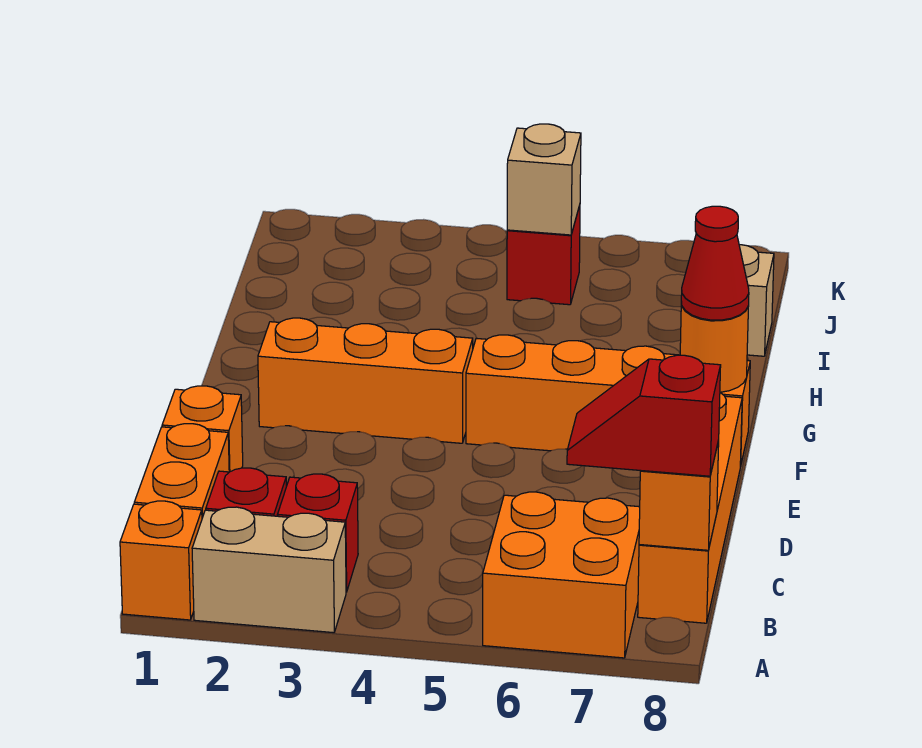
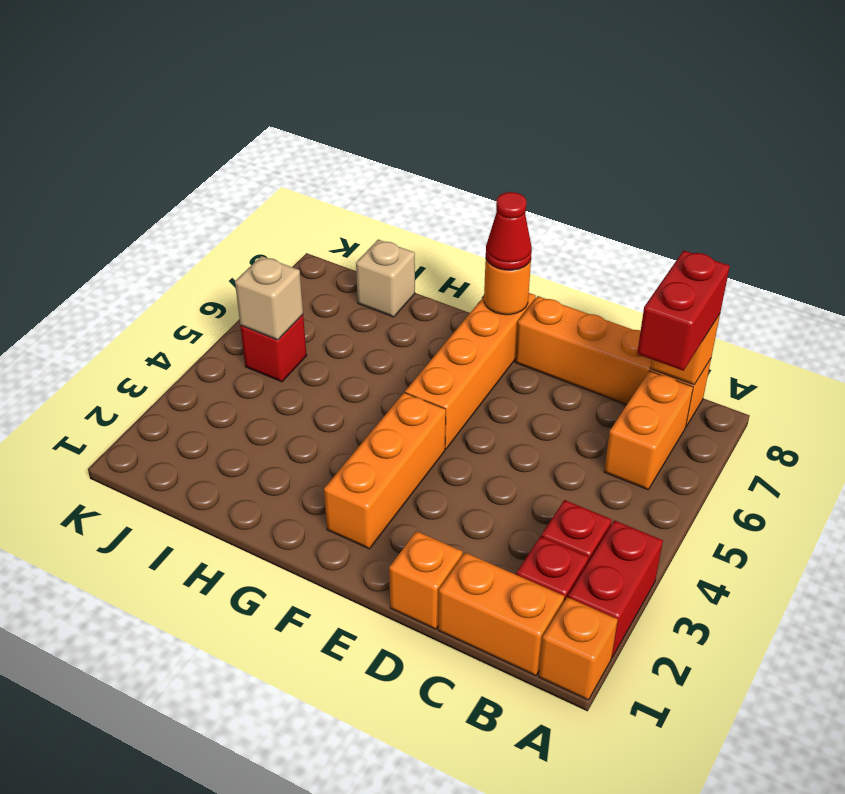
tan 1x2 brick [192,507,346,633] -> red 1x2 brick [568,520,663,657]
orange 2x2 brick [483,492,640,658] -> orange 1x2 brick [604,371,693,490]
red 1x2 slope [567,355,721,476] -> red 1x2 brick [637,251,730,371]

